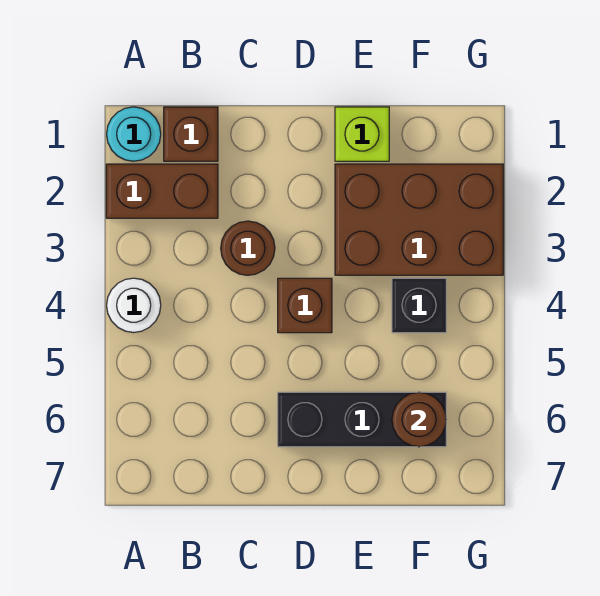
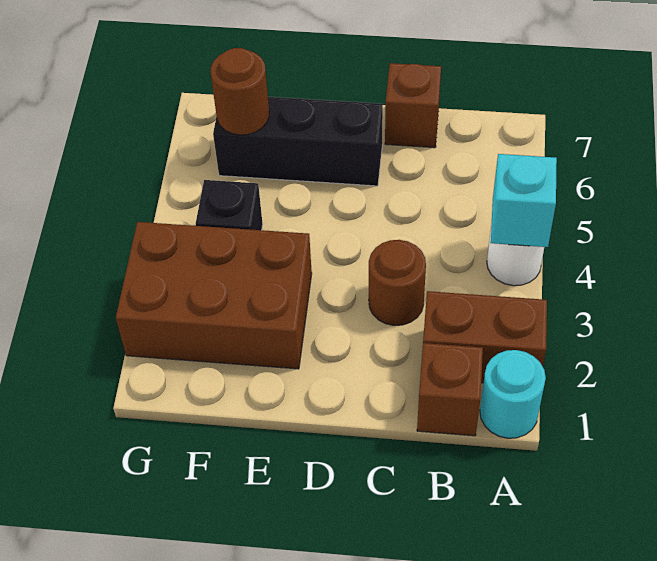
none -> cyan 1x1 brick [491,154,557,247]
brown 1x1 brick [278,278,332,333] -> brown 1x1 brick moved to [385,63,441,148]
lime 1x1 brick [335,107,389,161] -> none

